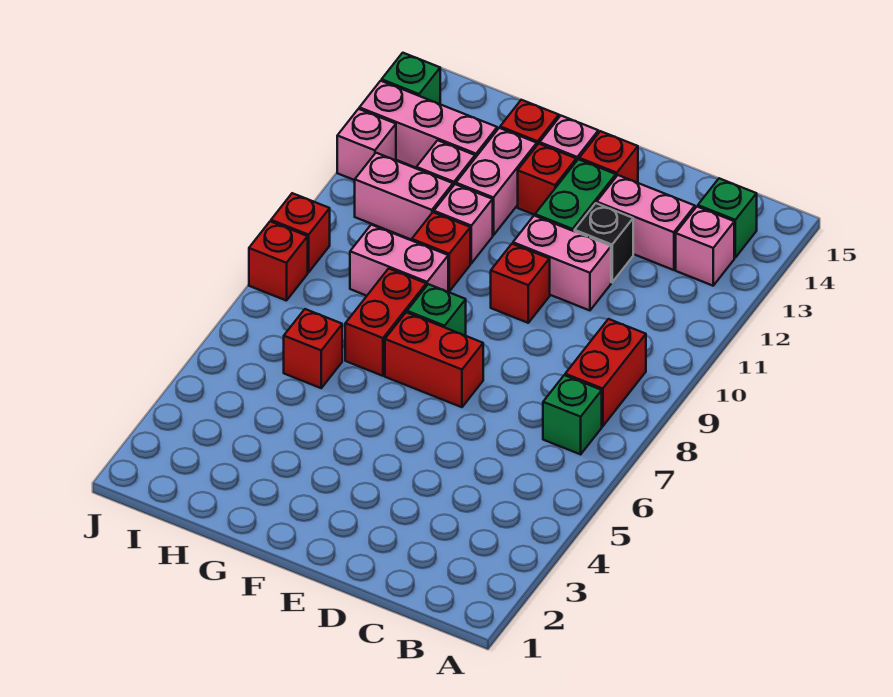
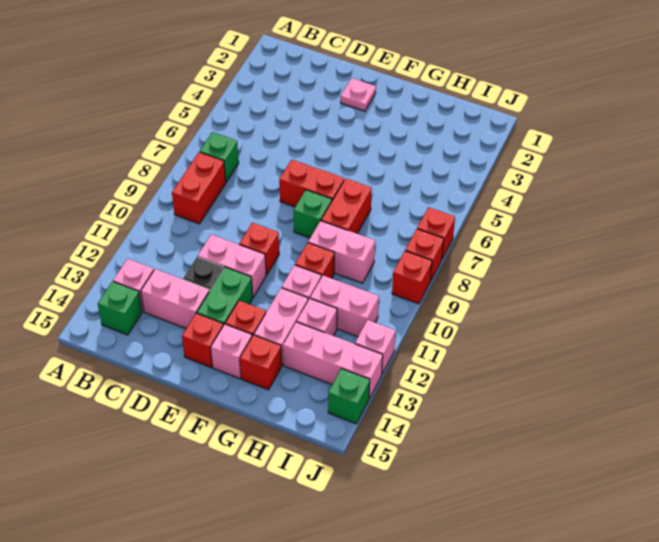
none -> pink 1x1 plate [341,78,376,111]
red 1x1 brick [284,309,342,388] -> red 1x1 brick moved to [417,207,455,259]

